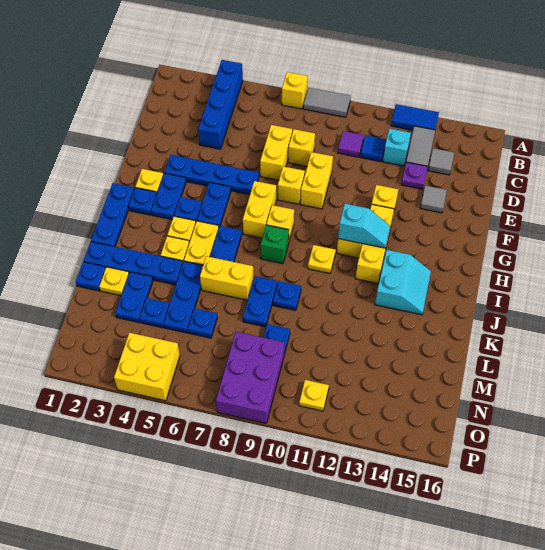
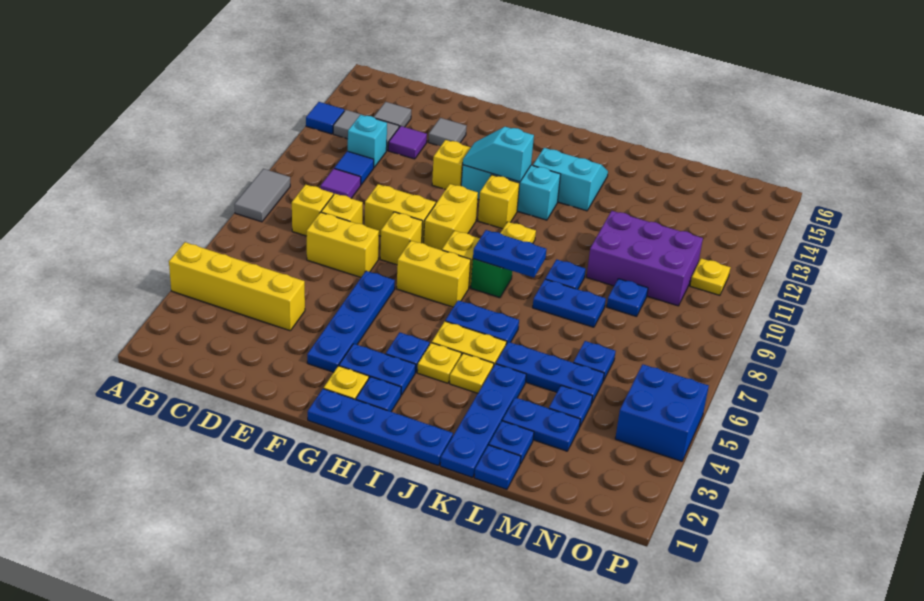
blue 1x4 brick [198,60,243,149] -> yellow 1x4 brick [169,242,305,331]
yellow 1x1 brick [282,72,308,109] -> yellow 1x1 brick moved to [292,185,333,236]
blue 1x2 tile [391,104,439,130] -> blue 1x1 tile [306,102,344,134]
purple 1x1 plate [401,162,428,189] -> purple 1x1 tile [388,126,427,159]
blue 1x2 plate [197,182,231,226] -> blue 1x2 plate moved to [473,230,546,278]
yellow 1x3 brick [355,204,394,283] -> cyan 1x3 brick [461,165,561,220]
blue 1x3 plate [91,183,134,247] -> blue 1x4 plate [308,389,453,466]
cyan 1x2 slope [338,204,390,248] -> cyan 1x2 slope turned to [463,127,534,182]
yellow 1x2 brick [200,256,254,300] -> yellow 1x2 brick moved to [424,184,478,250]
yellow 1x1 plate [99,267,129,296] -> blue 1x1 plate [489,421,534,464]
purple 2x3 brick [216,332,285,423] -> purple 2x3 brick moved to [587,211,703,306]
yellow 2x2 brick [114,333,180,401] -> blue 2x2 brick [615,364,709,461]

